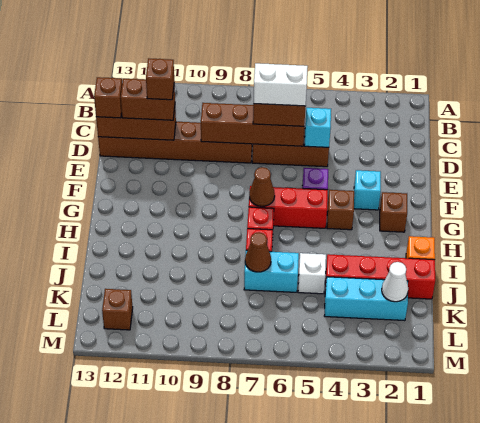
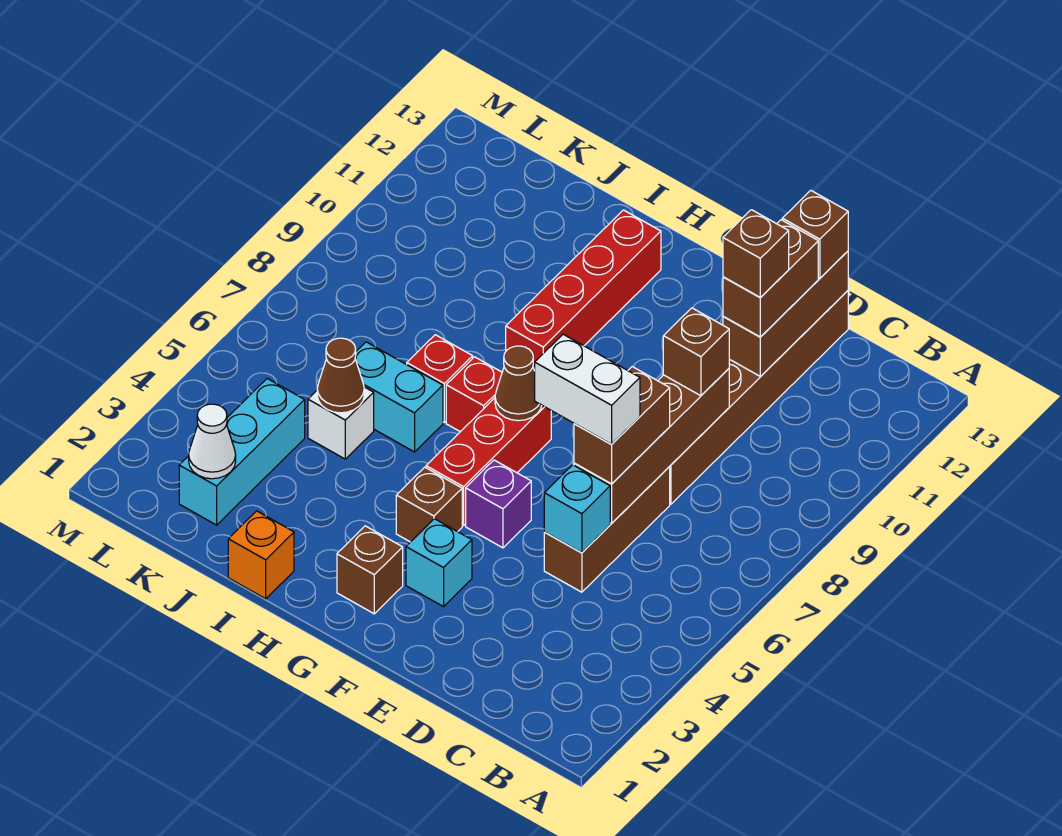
white 1x2 brick [254,63,308,106] -> white 1x2 brick turned to [535,334,640,444]
red 1x4 brick [325,254,435,299] -> red 1x4 brick moved to [506,210,661,371]
cyan 1x2 brick [244,250,299,292] -> cyan 1x2 brick turned to [355,342,443,452]
brown 1x1 cone [245,232,271,272] -> brown 1x1 cone moved to [317,338,364,413]
brown 1x1 brick [102,289,133,330] -> brown 1x1 brick moved to [663,308,729,396]

